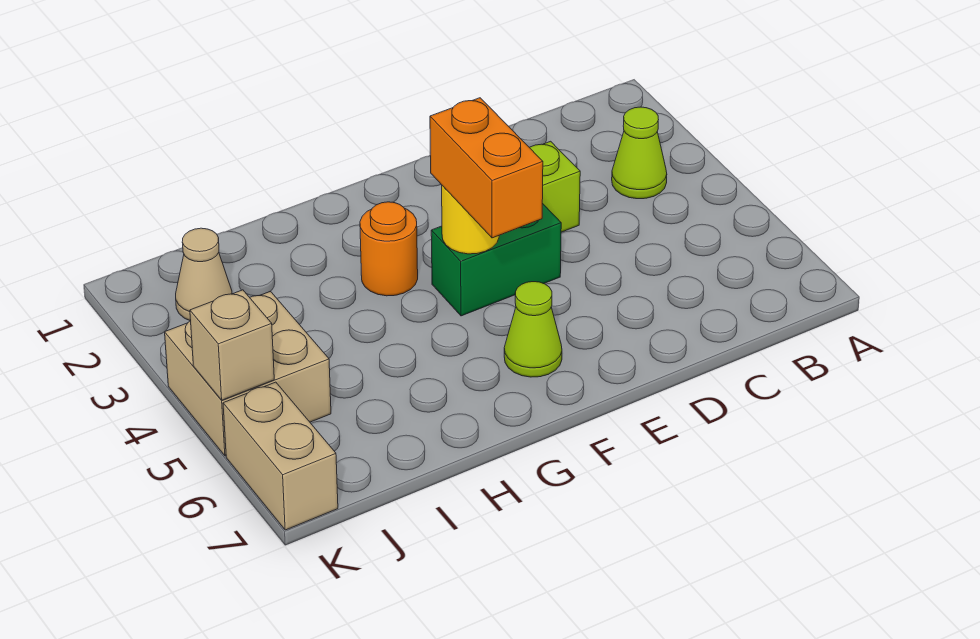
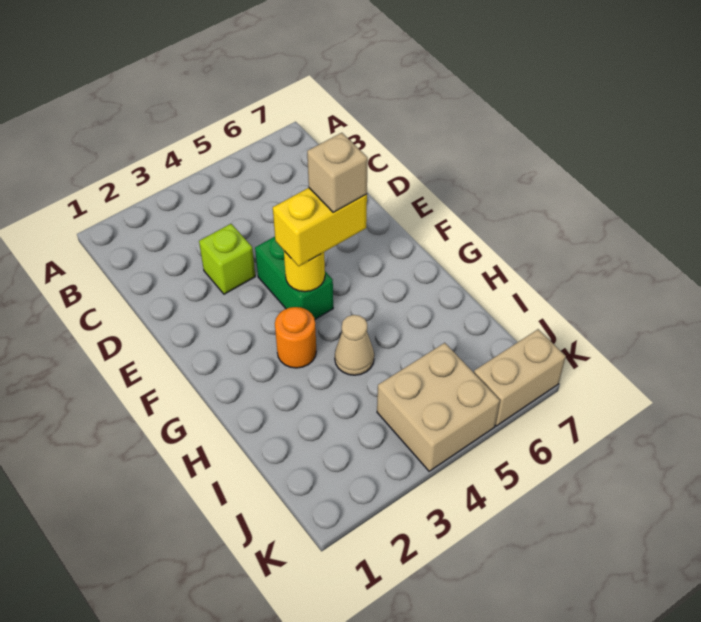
lime 1x1 cone [612,107,667,199] -> none
orange 1x2 brick [430,98,543,238] -> yellow 1x2 brick [273,188,367,266]
lime 1x1 cone [504,282,562,377] -> none
tan 1x1 cone [176,228,232,321] -> tan 1x1 cone moved to [335,315,374,375]
tan 1x1 brick [190,290,274,400] -> tan 1x1 brick moved to [307,133,368,213]

